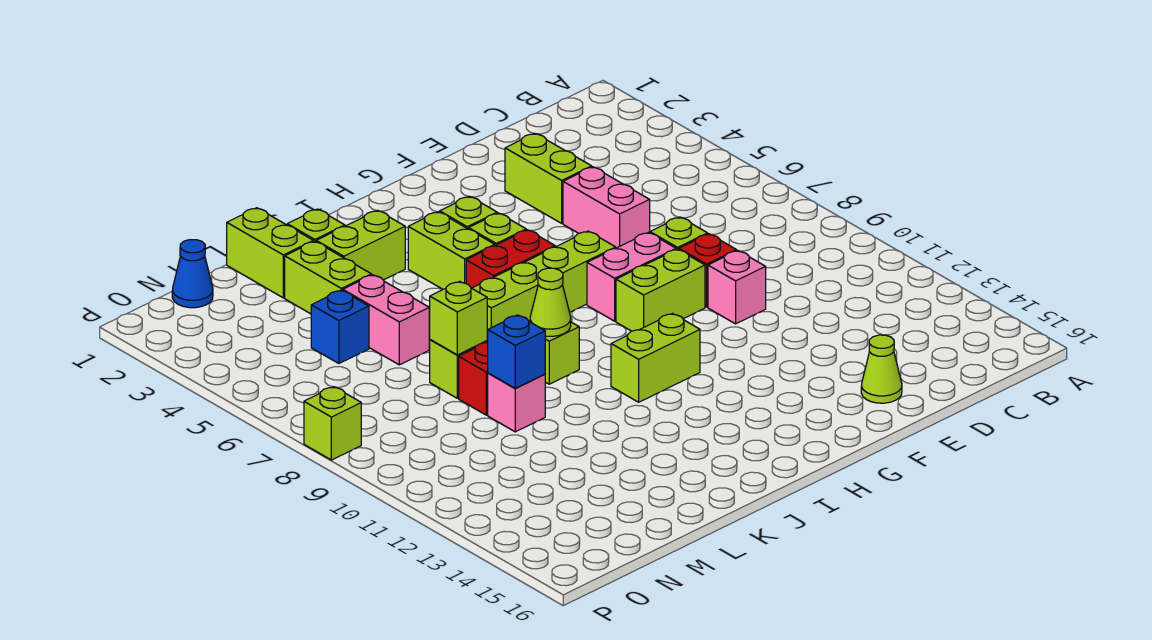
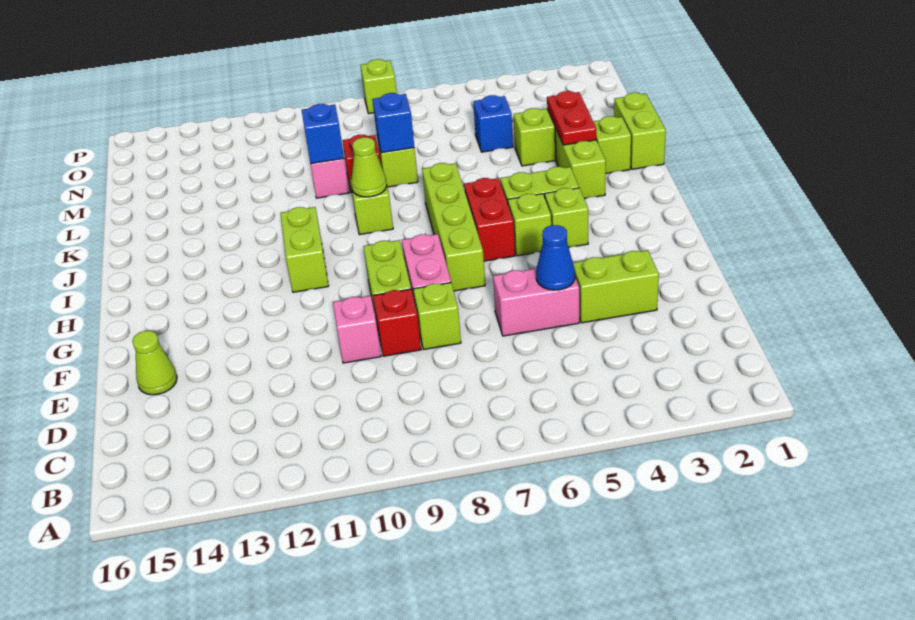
none -> red 1x2 plate [547,91,596,145]
lime 1x2 brick [227,208,313,298] -> lime 1x2 brick turned to [614,93,666,169]
pink 1x2 brick [343,275,429,365] -> none
lime 1x1 brick [429,282,487,355] -> blue 1x1 brick [372,93,414,153]
blue 1x1 cone [172,240,213,308] -> blue 1x1 cone moved to [536,225,575,290]

